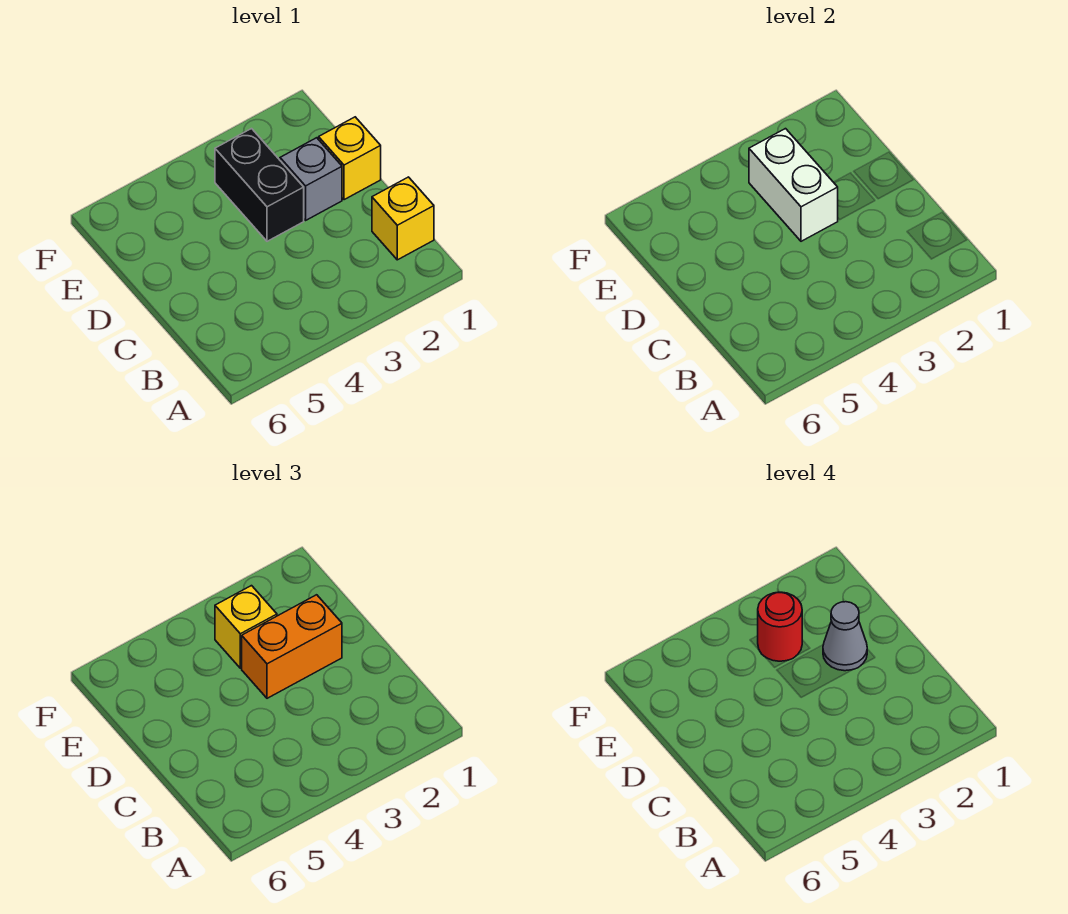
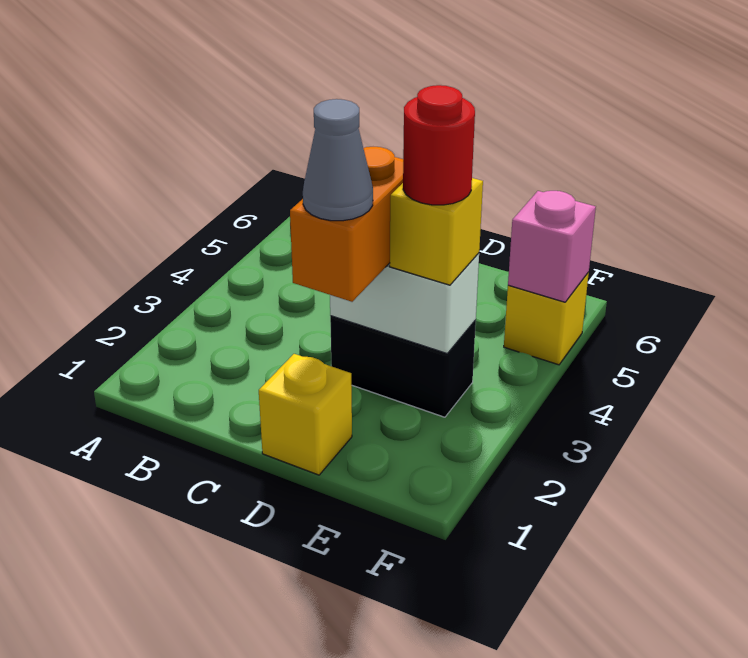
yellow 1x1 brick [372,177,434,260] -> yellow 1x1 brick moved to [504,273,589,365]
grey 1x1 brick [280,138,342,220] -> none
none -> pink 1x1 brick [508,191,596,302]

